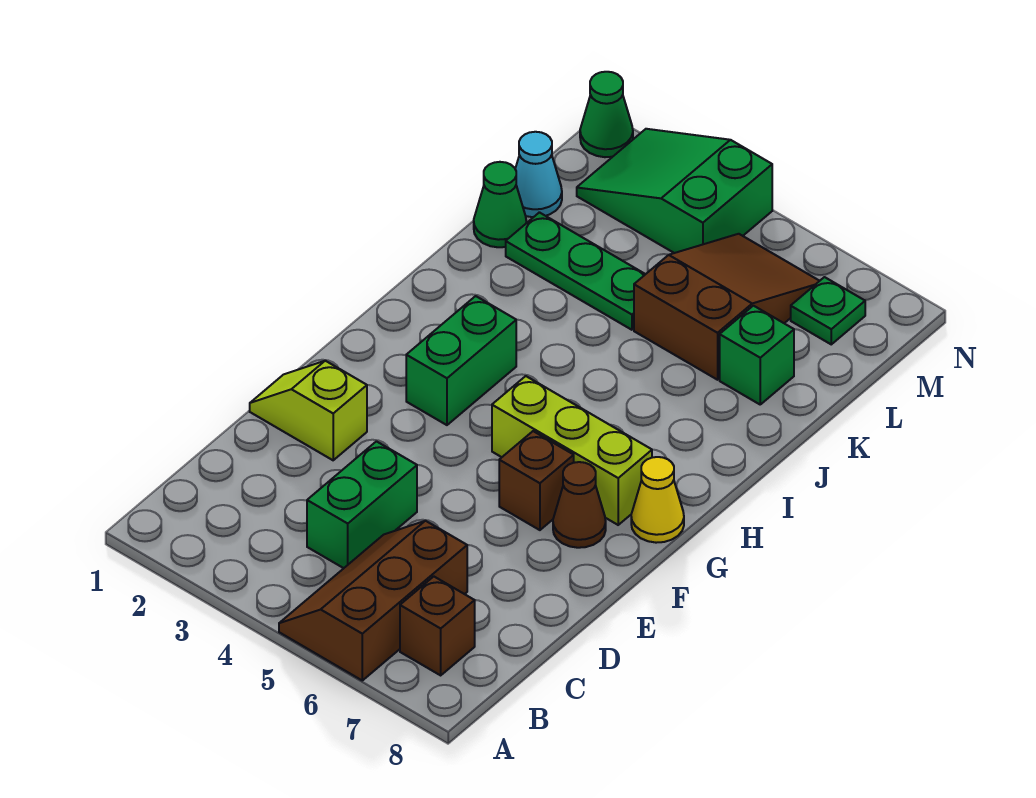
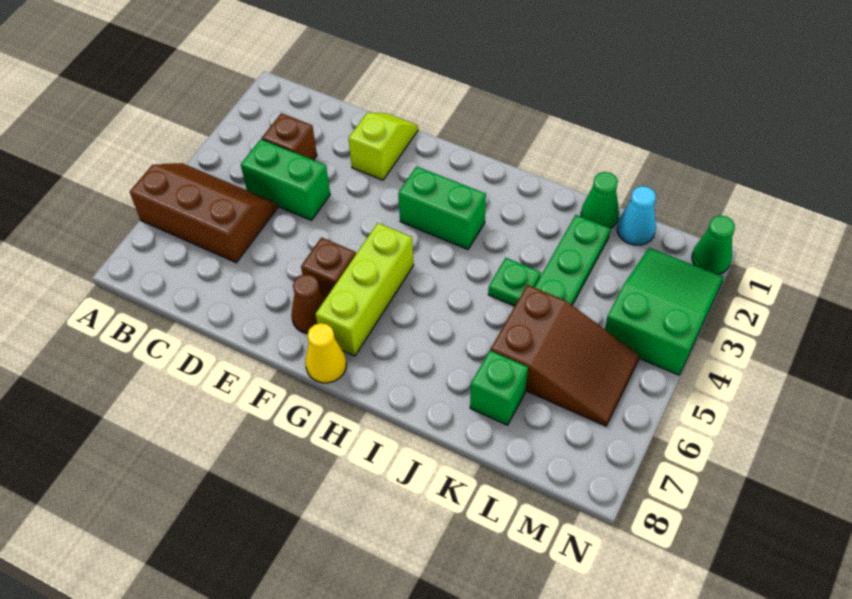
brown 1x1 brick [400,577,475,675] -> brown 1x1 brick moved to [262,113,317,160]
green 1x1 plate [791,277,865,344] -> green 1x1 plate moved to [488,258,541,306]

